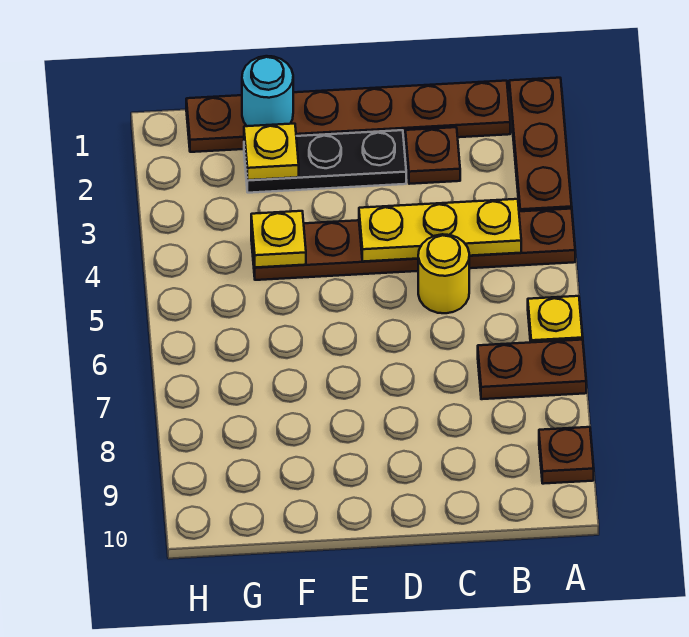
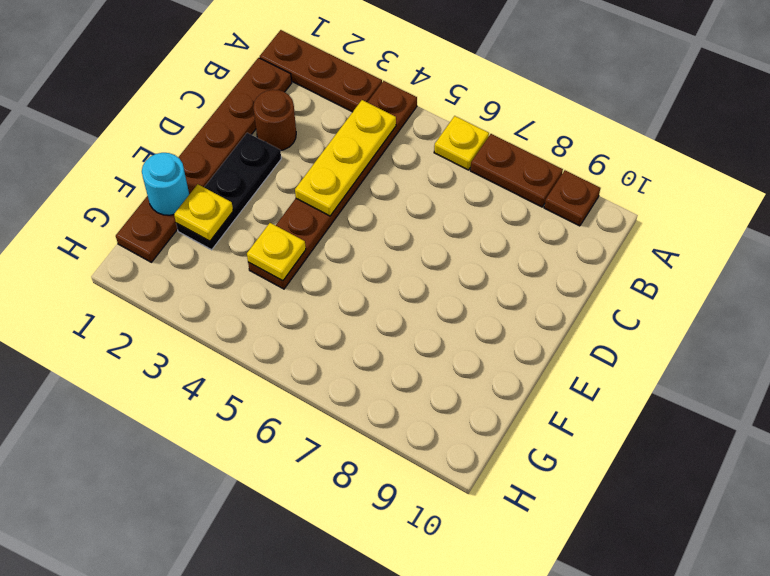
brown 1x2 plate [478,340,586,399] -> brown 1x2 plate turned to [470,134,563,207]
brown 1x1 plate [405,127,460,184] -> brown 1x1 round brick [253,90,296,151]
yellow 1x1 round brick [418,234,469,313] -> none

